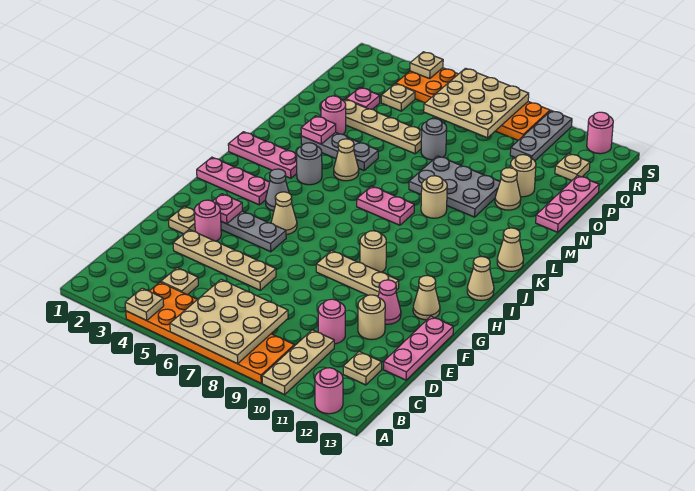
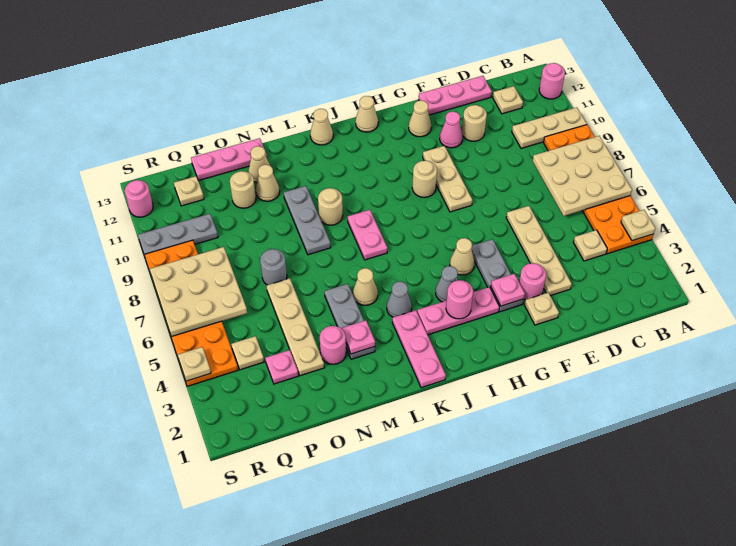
pink 1x1 round brick [318,299,345,344] -> pink 1x1 round brick moved to [446,280,473,319]
pink 1x3 plate [197,157,270,205] -> pink 1x3 plate turned to [417,287,499,335]
grey 1x1 round brick [296,143,322,185] -> grey 1x1 cone [387,282,412,317]
grey 2x3 plate [409,156,500,217] -> grey 1x3 plate [284,186,331,255]
none -> tan 1x1 cone [248,146,270,182]

